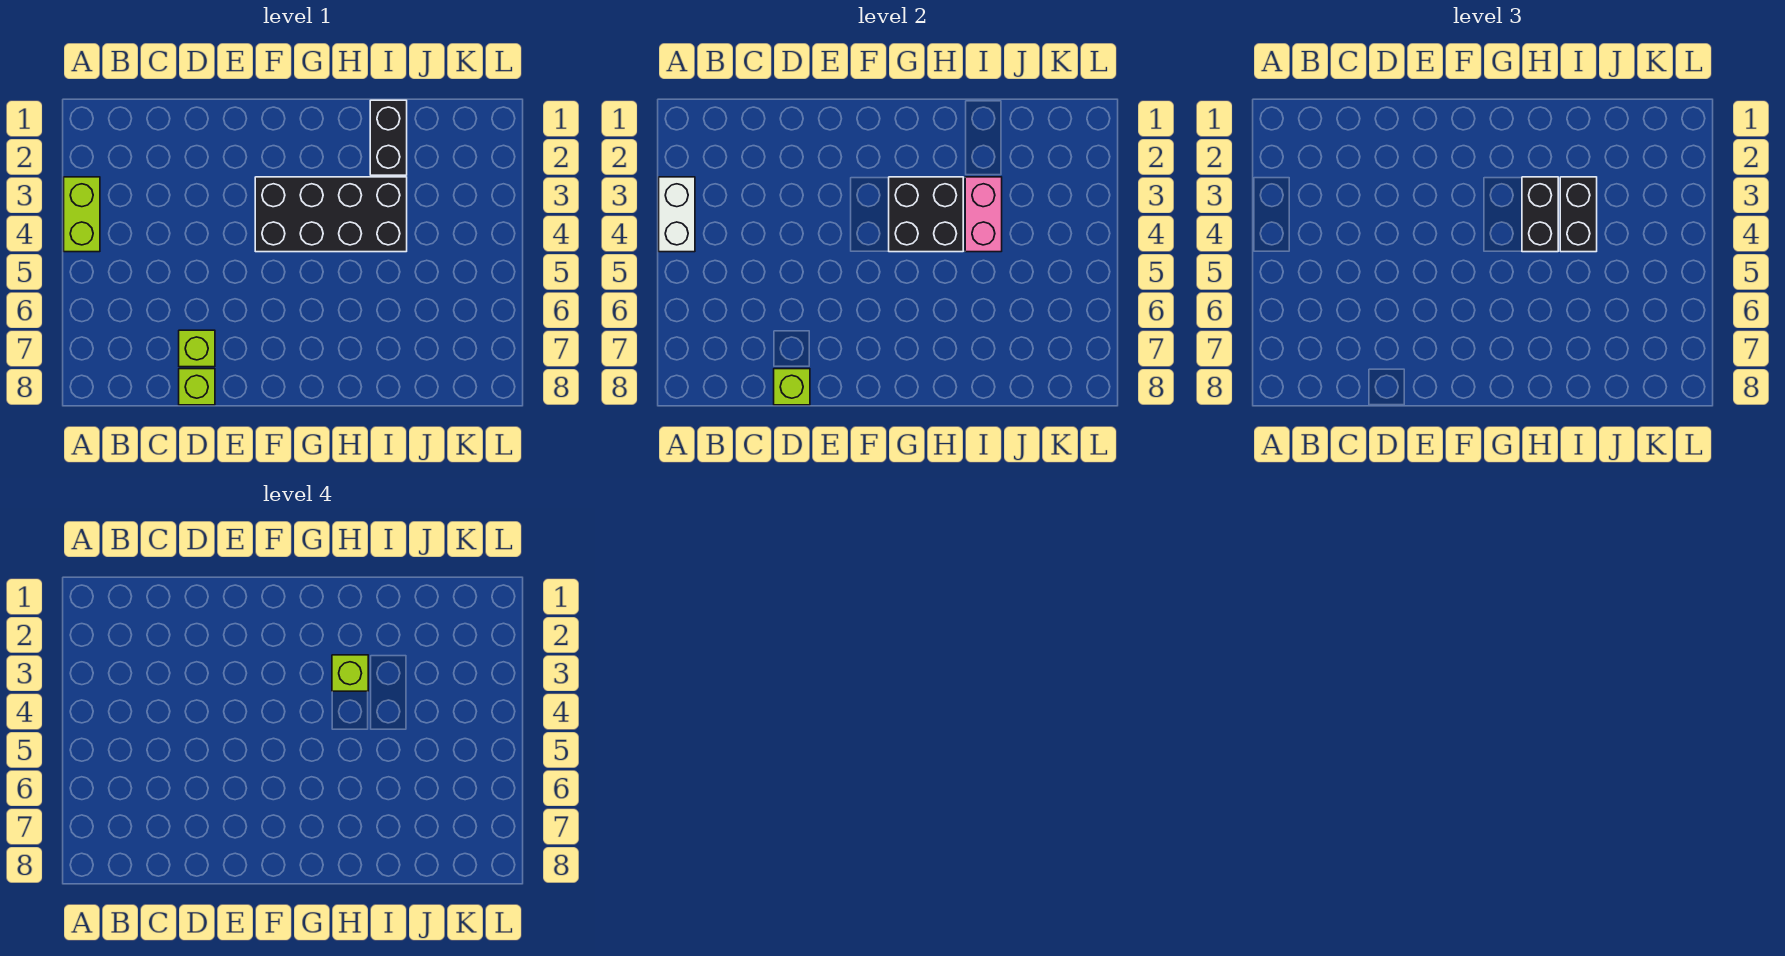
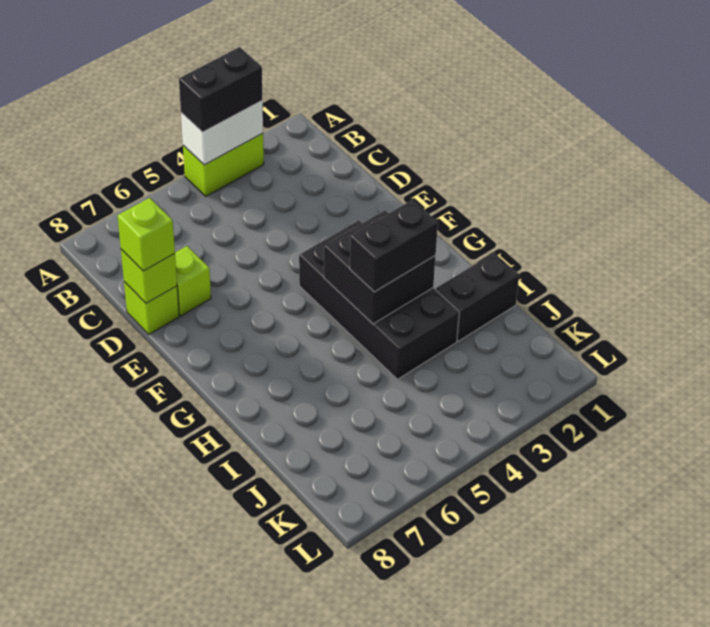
lime 1x1 brick [332,655,368,691] -> lime 1x1 brick moved to [118,198,175,271]
pink 1x2 brick [965,177,1002,252] -> none
black 1x2 brick [1560,177,1597,252] -> black 1x2 brick moved to [179,47,262,132]

